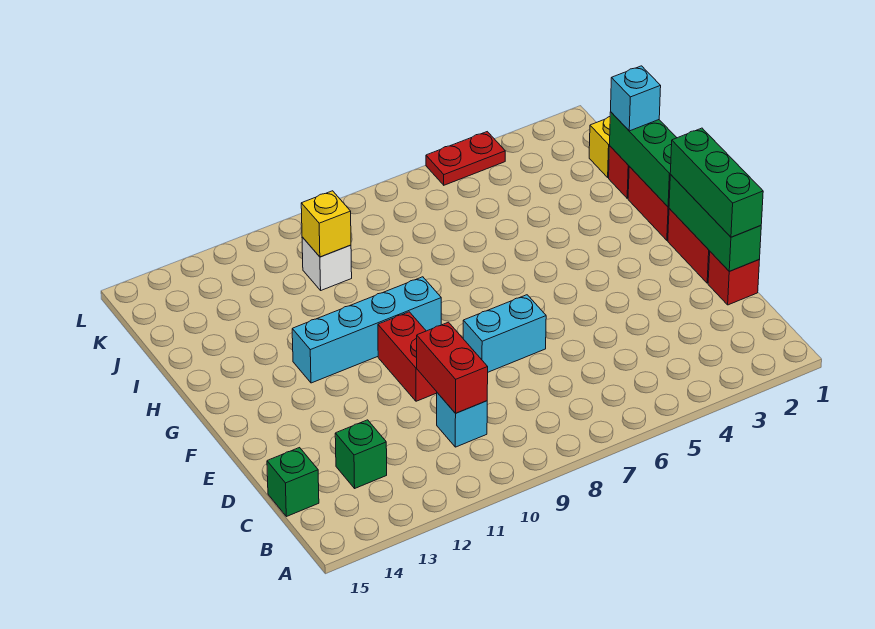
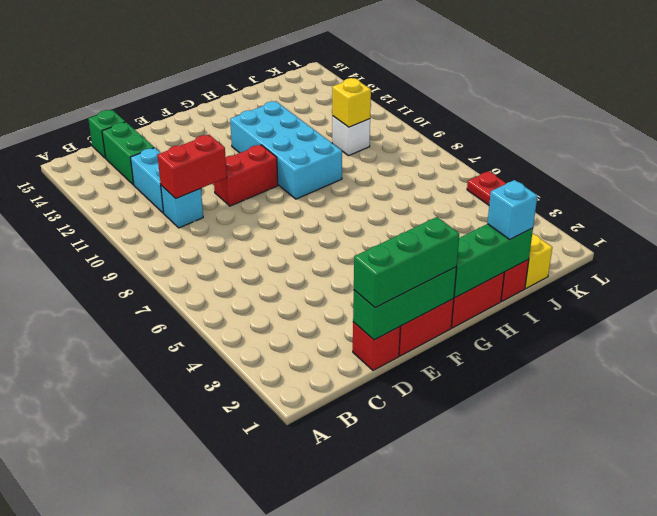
green 1x1 brick [335,420,387,488] -> green 1x2 brick [102,122,154,185]
cyan 1x2 brick [463,295,546,372] -> cyan 1x2 brick moved to [130,148,164,213]
cyan 1x4 brick [292,277,441,383] -> cyan 2x4 brick [230,101,342,199]

